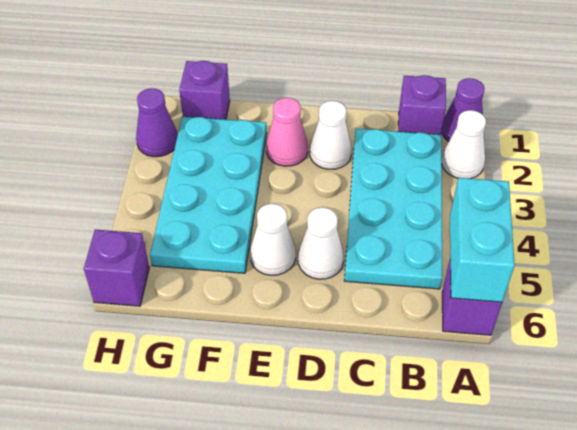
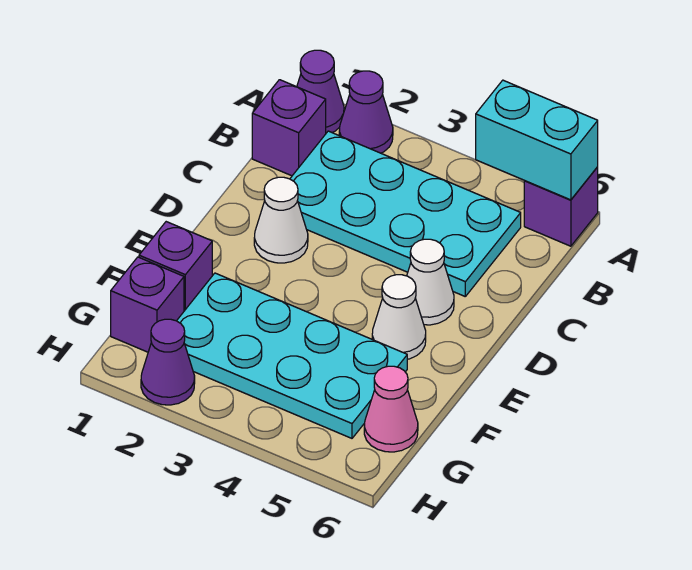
white 1x1 cone [442,110,486,179] -> purple 1x1 cone [339,71,393,153]
pink 1x1 cone [266,98,308,166] -> pink 1x1 cone moved to [364,366,418,452]
purple 1x1 brick [84,230,149,306] -> purple 1x1 brick moved to [139,222,212,311]

